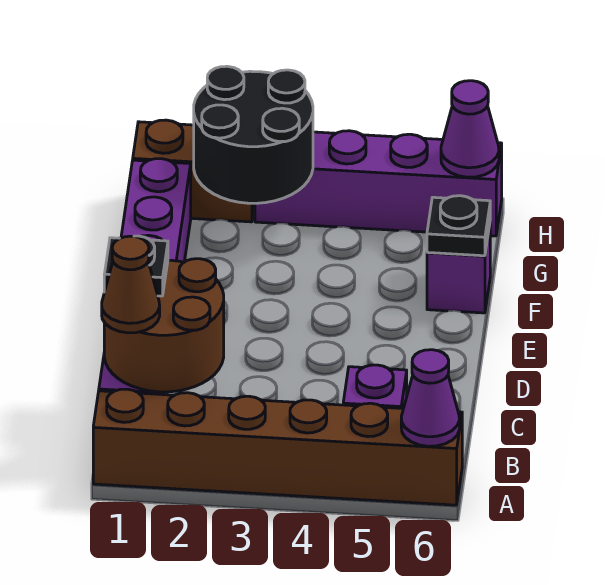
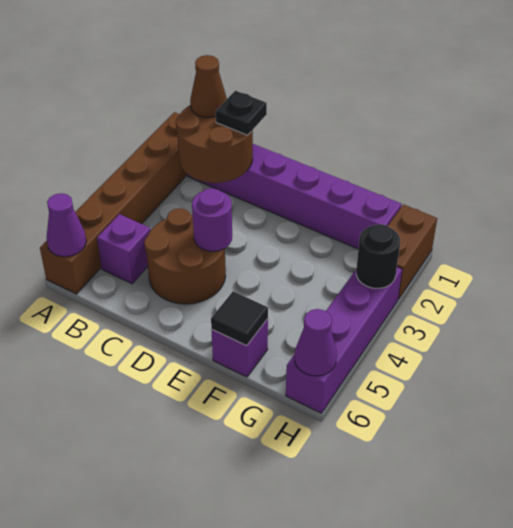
none -> brown 2x2 round brick [144,208,226,304]
none -> purple 1x1 round brick [192,188,232,251]
black 1x1 plate [427,196,490,256] -> black 1x1 tile [211,291,268,346]
black 2x2 round brick [194,66,313,203] -> black 1x1 round brick [356,224,400,288]

